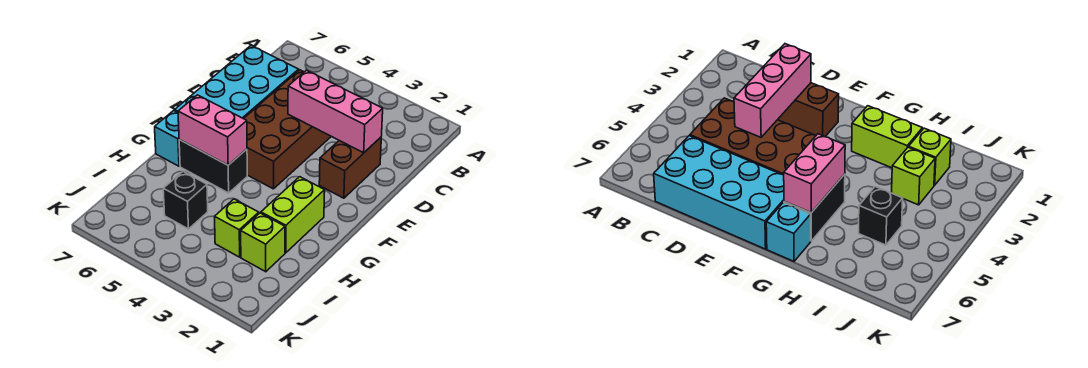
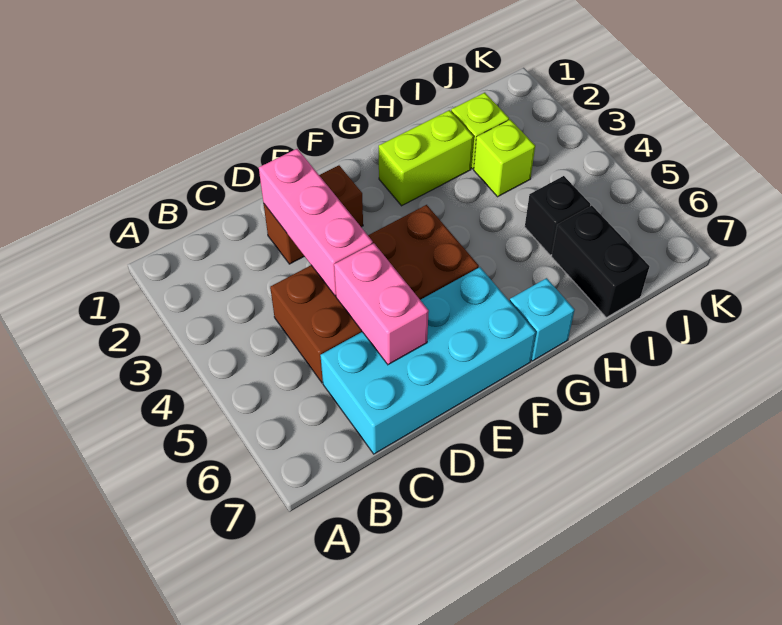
black 1x2 brick [179,140,247,193] -> black 1x2 brick moved to [551,206,649,317]
pink 1x2 brick [178,95,247,165] -> pink 1x2 brick moved to [334,243,429,365]

